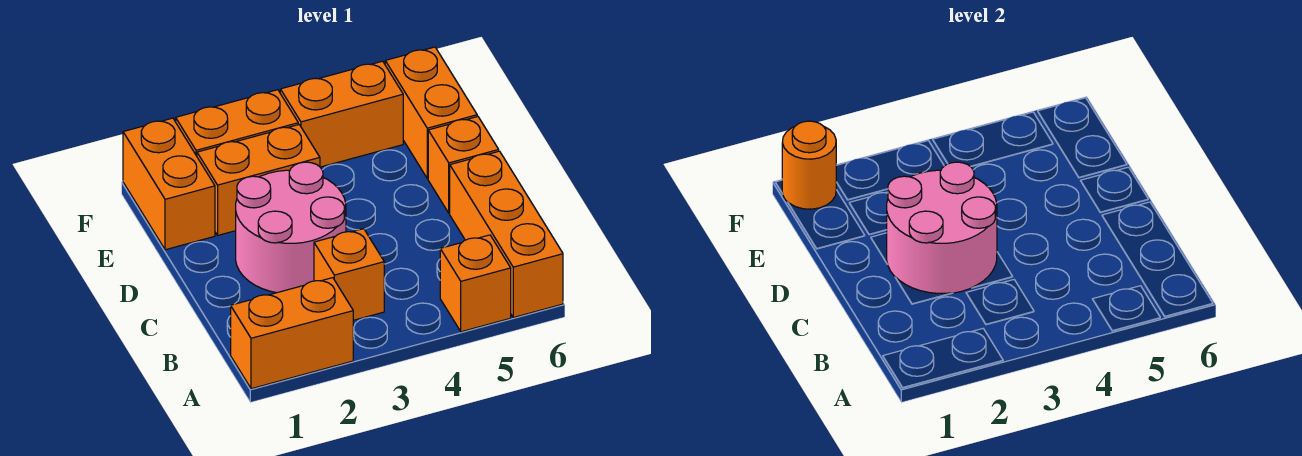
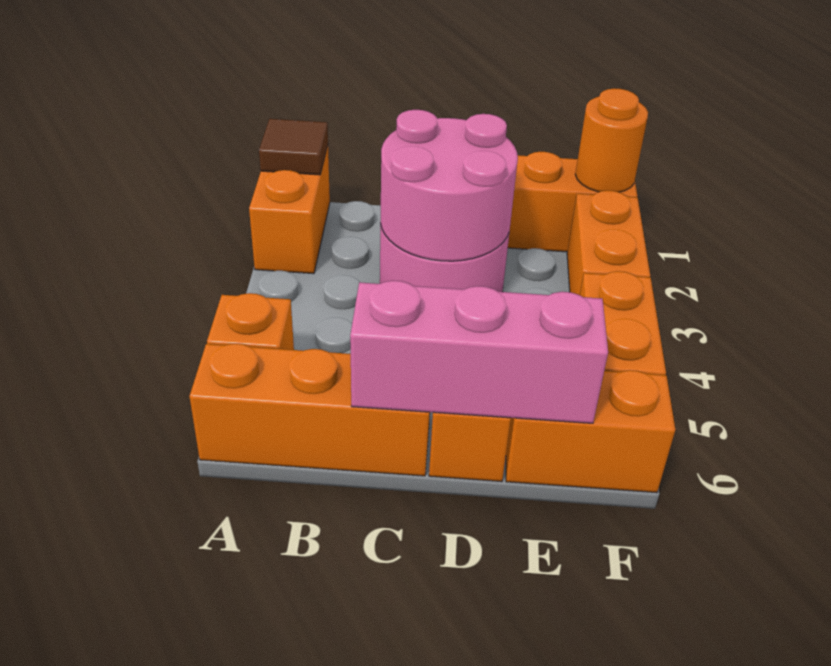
none -> brown 1x1 tile [259,119,328,175]
orange 1x1 brick [314,229,384,320] -> none
none -> pink 1x3 brick [350,281,608,423]
orange 1x2 brick [197,125,320,235] -> none

